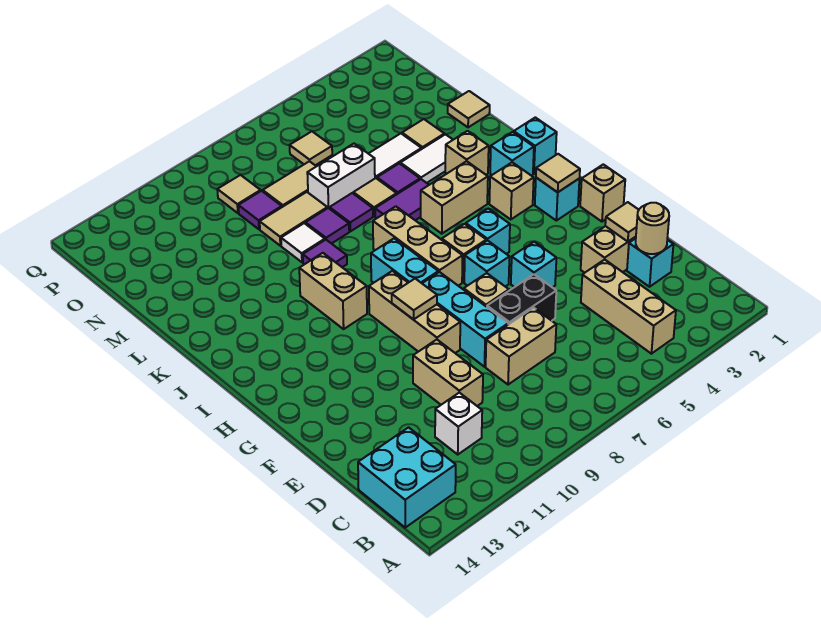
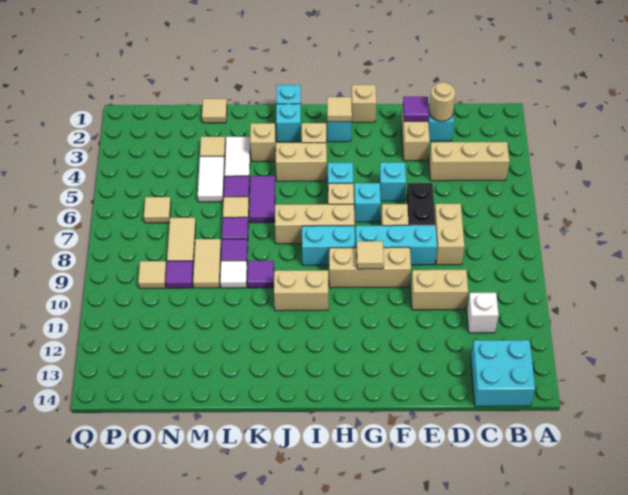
tan 1x1 tile [605,202,639,242] -> purple 1x1 tile [403,97,429,122]
tan 1x2 brick [421,161,488,234] -> tan 1x2 brick turned to [275,143,327,181]
white 1x2 brick [307,144,375,209] -> none

